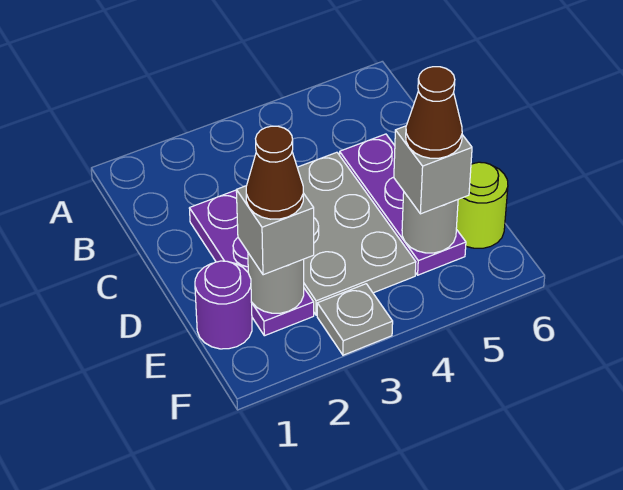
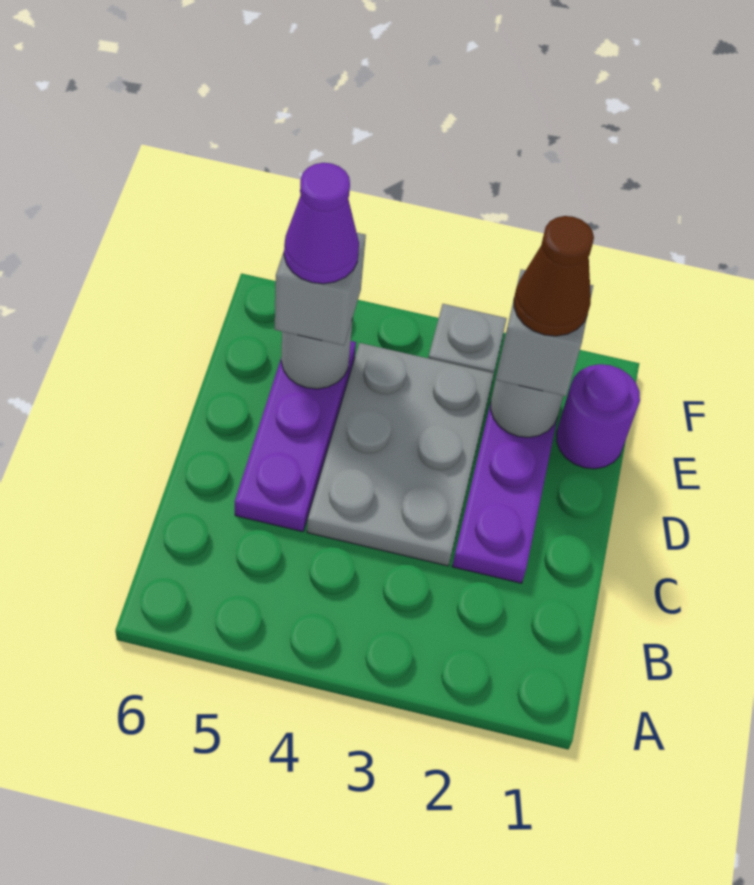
brown 1x1 cone [406,67,462,158] -> purple 1x1 cone [284,163,359,284]
lime 1x1 round brick [456,162,508,248] -> none

